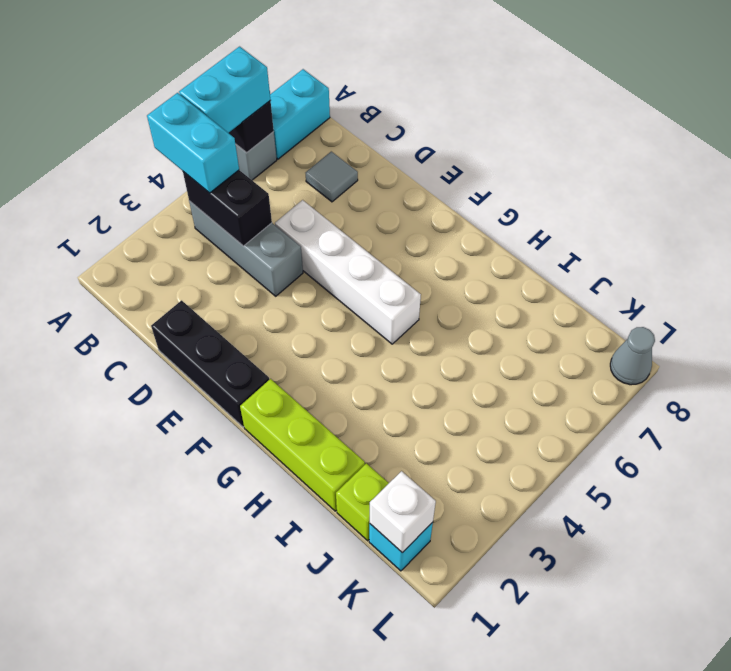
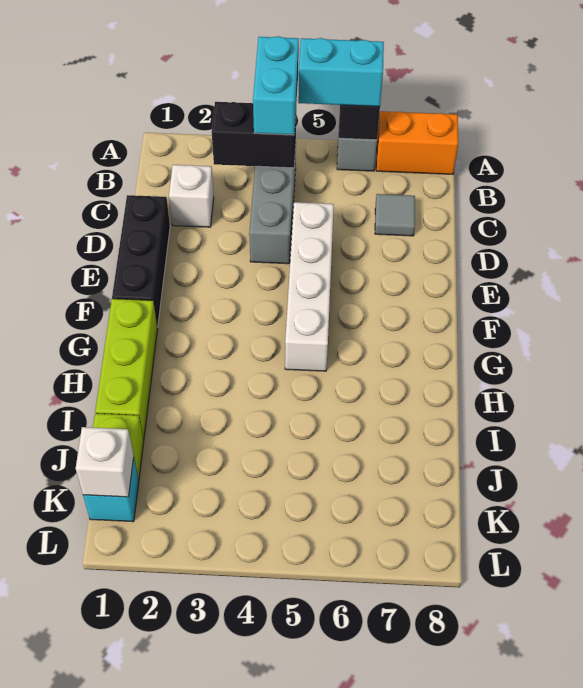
cyan 1x2 brick [270,69,330,159] -> orange 1x2 brick [376,111,458,174]
black 1x2 brick [183,170,272,246] -> black 1x2 brick turned to [212,102,296,168]
none -> white 1x1 brick [169,165,214,227]
grey 1x1 cone [610,327,655,385] -> none

